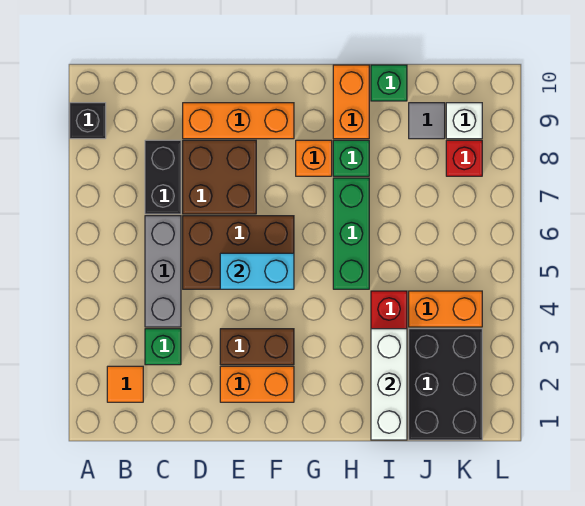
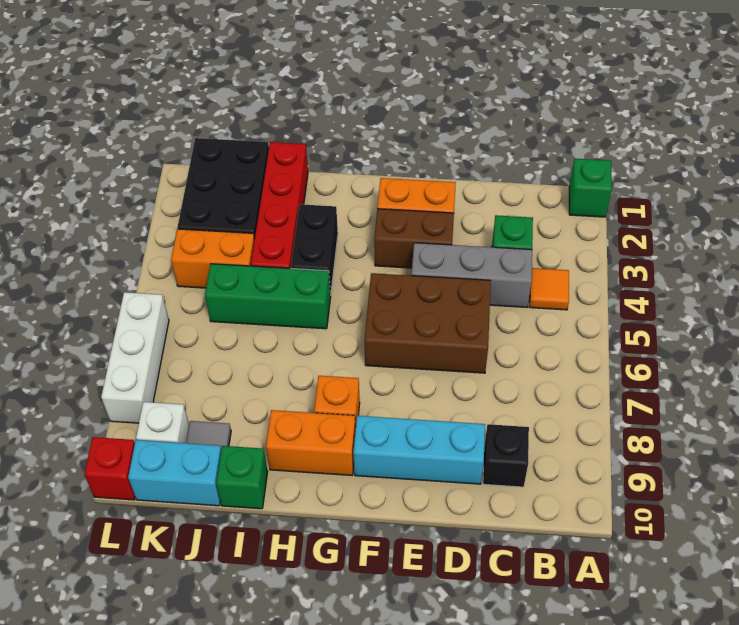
black 1x1 brick [70,103,106,139] -> black 1x1 brick moved to [483,424,529,487]
orange 1x1 tile [107,366,143,402] -> orange 1x1 tile moved to [530,268,569,310]
grey 1x3 brick [145,216,181,327] -> grey 1x3 brick turned to [412,243,532,307]
black 1x2 brick [145,140,181,214] -> black 1x2 brick moved to [291,204,338,295]
brown 2x2 brick [183,140,256,214] -> none
orange 1x3 brick [183,103,294,139] -> cyan 1x3 brick [353,416,485,484]
cyan 1x2 brick [220,253,294,289] -> cyan 1x2 brick moved to [128,440,221,506]
green 1x3 brick [333,178,369,289] -> green 1x3 brick turned to [205,264,331,329]
green 1x1 brick [333,140,369,176] -> green 1x1 brick moved to [569,159,612,217]
orange 1x2 brick [333,65,369,139] -> orange 1x2 brick turned to [266,410,356,475]
white 1x3 brick [371,329,407,440] -> white 1x3 brick moved to [101,292,169,423]
red 1x1 brick [446,140,482,176] -> red 1x1 brick moved to [84,437,135,500]

